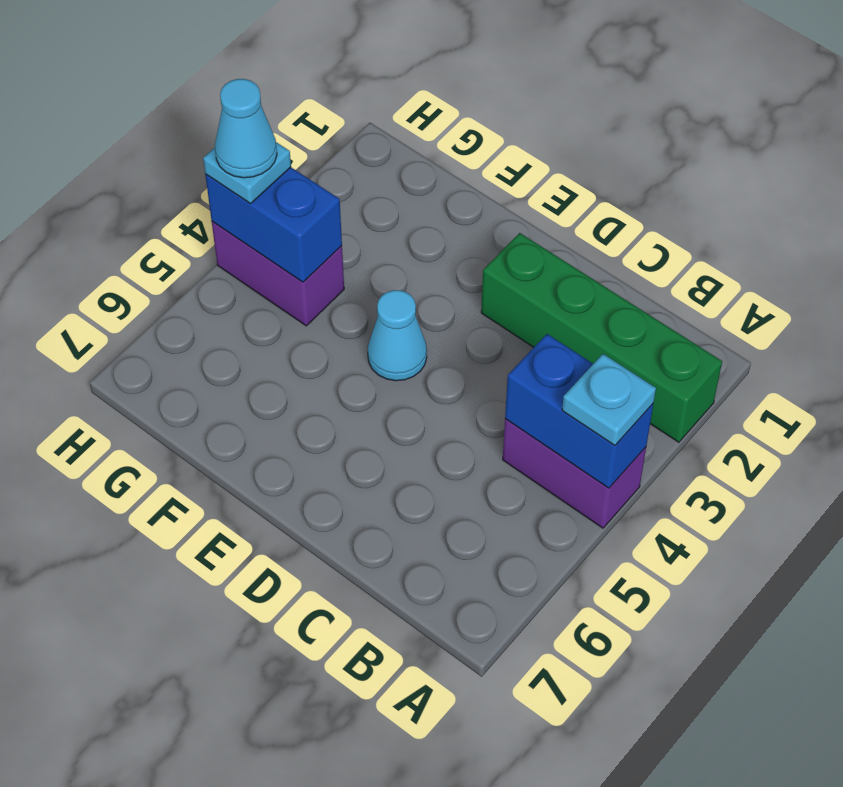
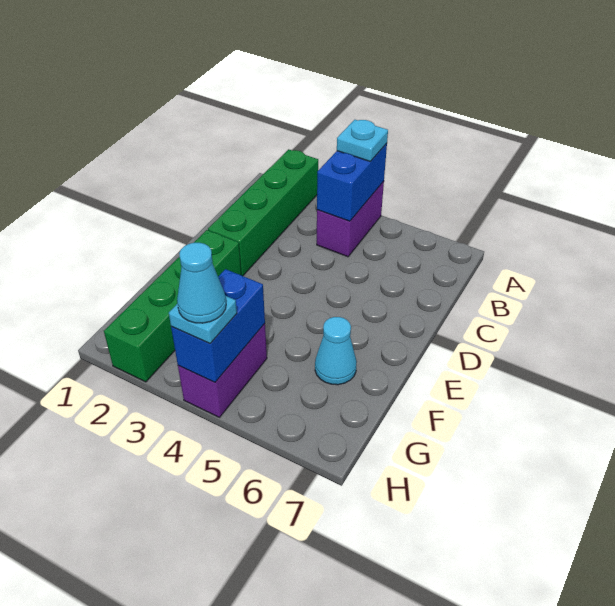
none -> green 1x4 brick [104,230,241,382]
cyan 1x1 cone [368,290,427,381] -> cyan 1x1 cone moved to [315,317,357,385]

